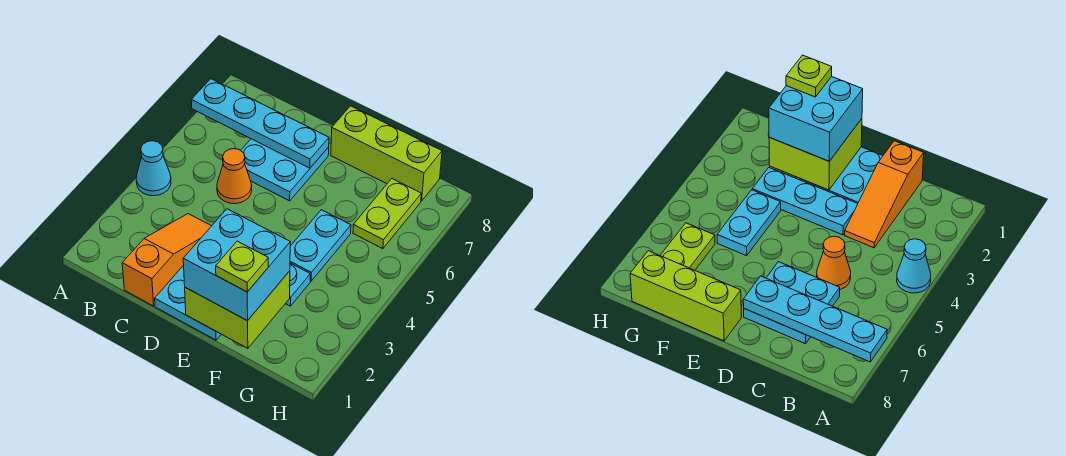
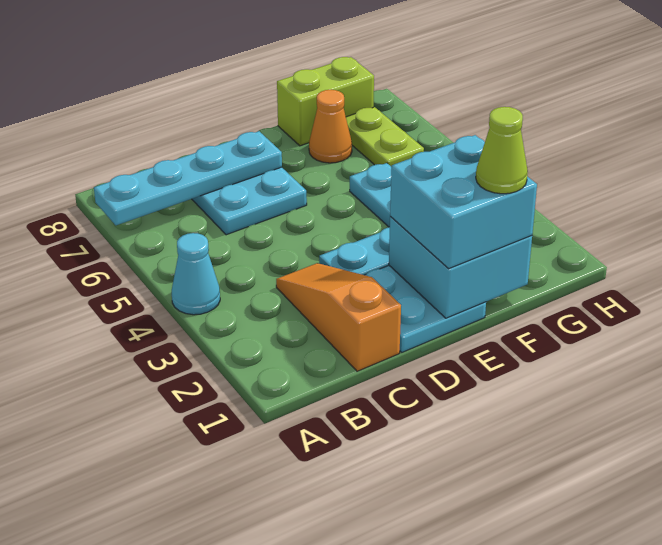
orange 1x1 cone [217,149,252,204] -> orange 1x1 cone moved to [309,90,352,163]
lime 2x2 brick [185,271,290,348] -> cyan 2x2 brick [389,216,532,318]
lime 1x3 brick [331,106,442,201] -> lime 1x2 brick [277,57,374,146]
lime 1x1 plate [216,241,268,292] -> lime 1x1 cone [476,107,528,194]

